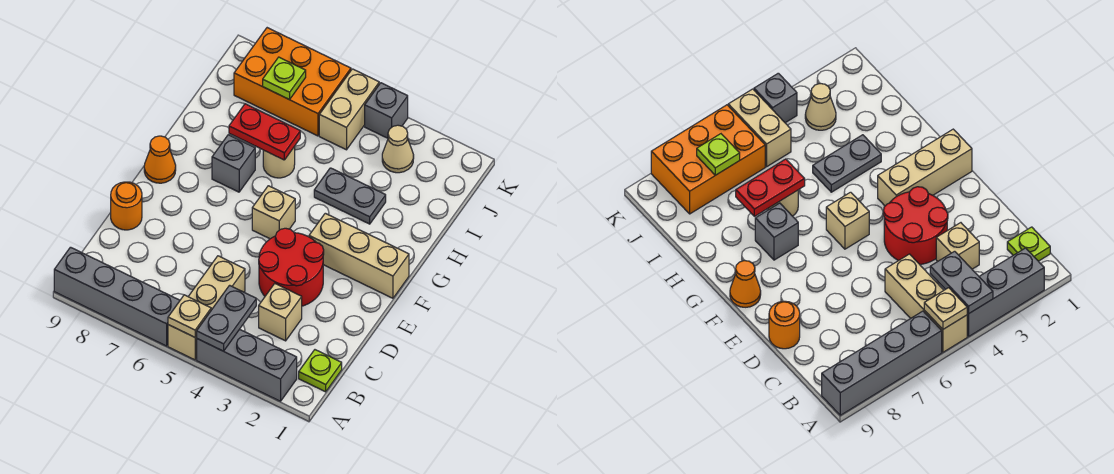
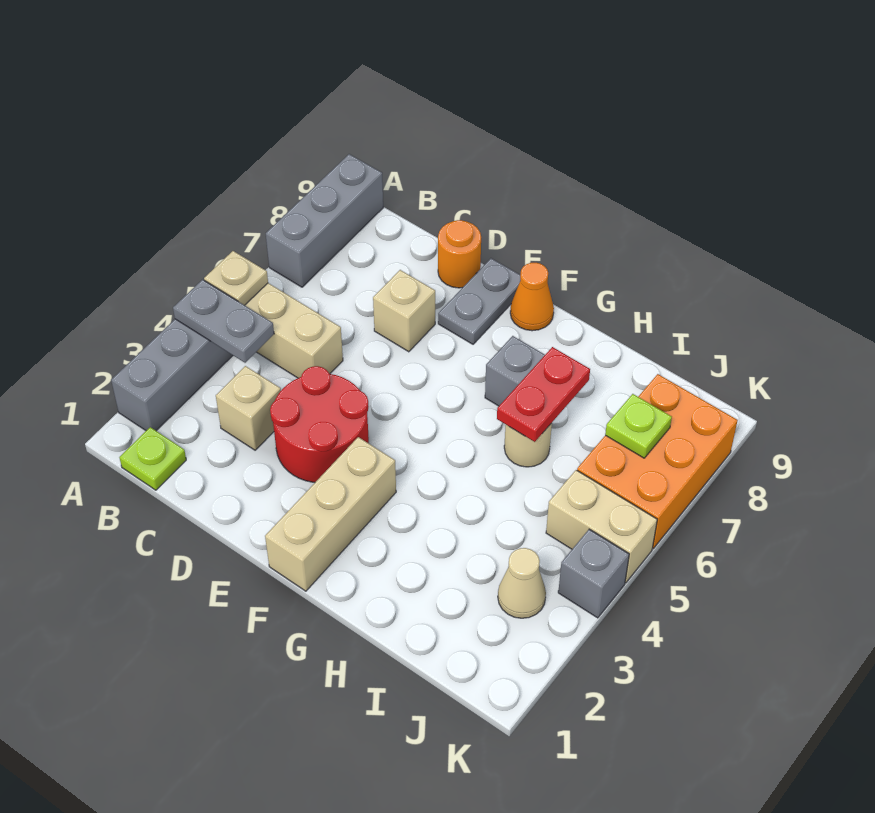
grey 1x4 brick [54,247,180,346] -> grey 1x3 brick [266,154,383,287]
tan 1x1 brick [252,186,295,239] -> tan 1x1 brick moved to [373,270,435,352]
grey 1x2 plate [314,168,386,224] -> grey 1x2 plate moved to [438,258,520,344]

